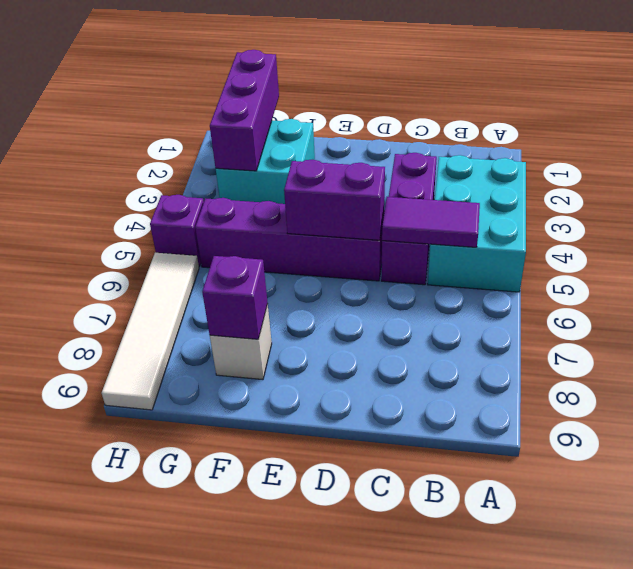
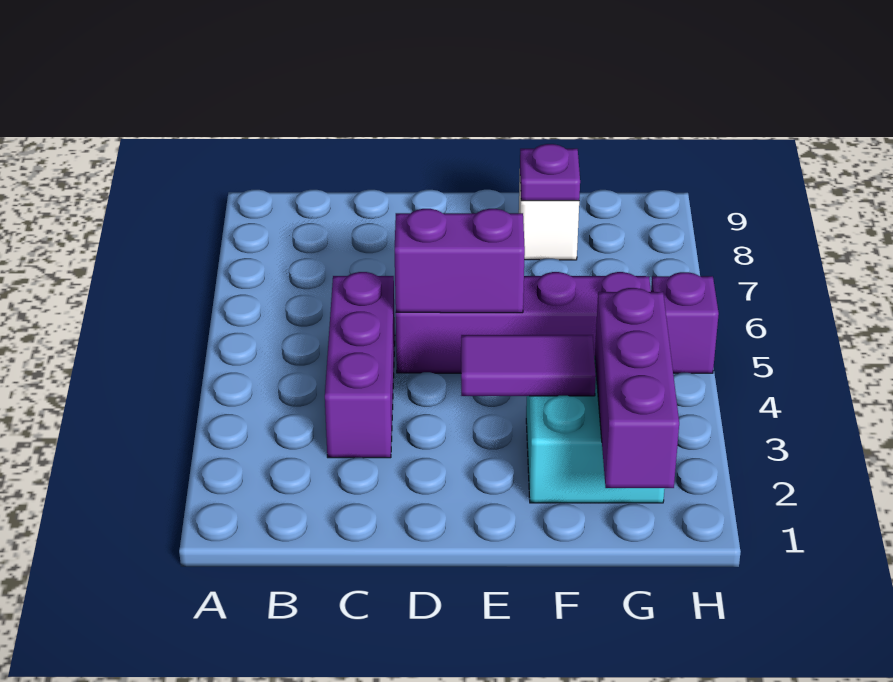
cyan 2x3 brick [428,155,526,292] -> none
purple 1x2 tile [382,197,480,247] -> purple 1x2 tile moved to [461,335,596,396]
purple 1x1 brick [202,256,268,339] -> purple 1x1 plate [520,144,580,201]
white 1x4 tile [102,252,199,410] -> none

